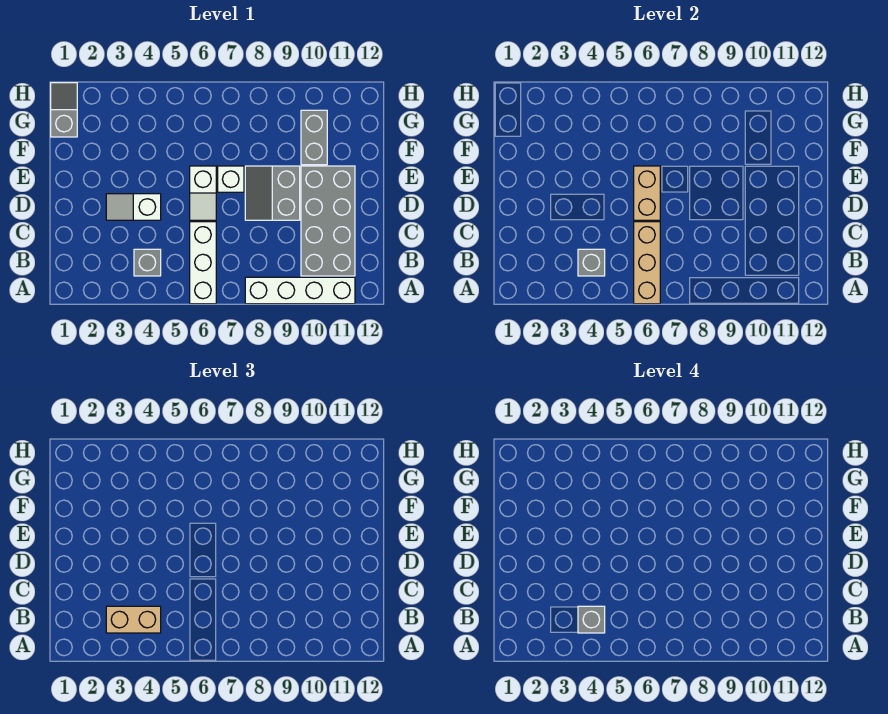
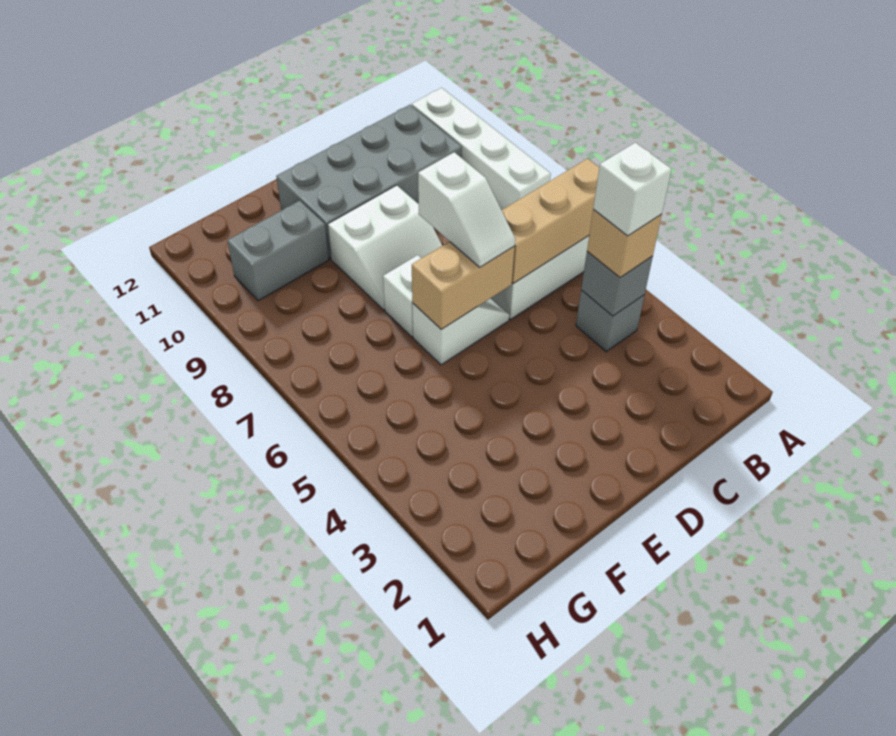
tan 1x2 brick [106,606,161,633] -> tan 1x1 brick [587,209,662,278]
grey 1x1 brick [578,606,605,633] -> white 1x1 brick [593,143,671,236]
white 1x2 slope [106,194,161,220] -> white 1x2 slope moved to [418,152,515,267]
grey 2x2 slope [245,166,300,220] -> white 2x2 slope [328,185,442,310]
grey 1x2 slope [51,83,77,137] -> none

